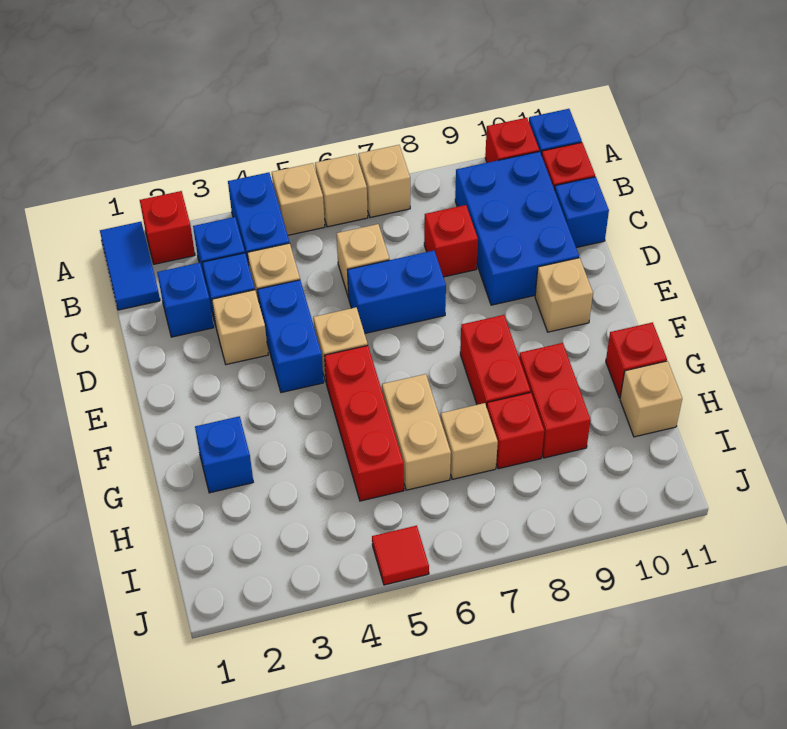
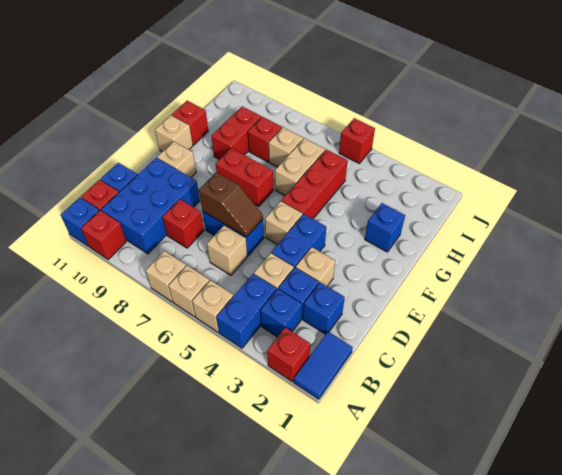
none -> brown 1x2 slope [199,172,263,237]
red 1x2 brick [460,315,530,407] -> red 1x2 brick turned to [216,148,273,206]
tan 1x1 brick [620,361,682,437] -> tan 1x1 brick moved to [155,115,193,152]
red 1x1 tile [372,526,429,585] -> red 1x1 brick [339,118,375,163]

